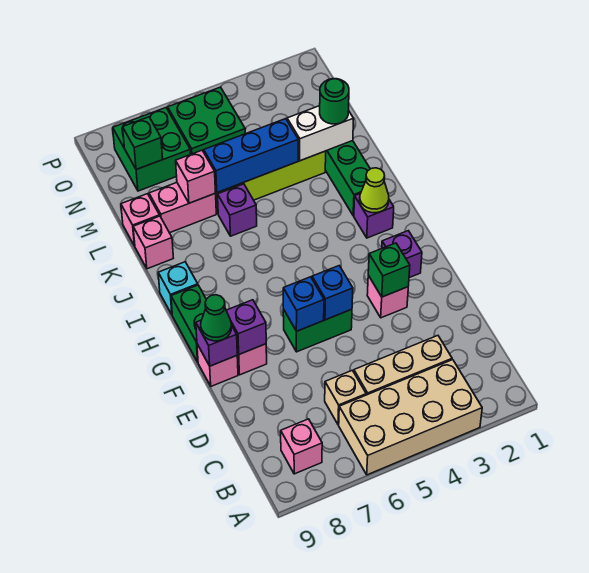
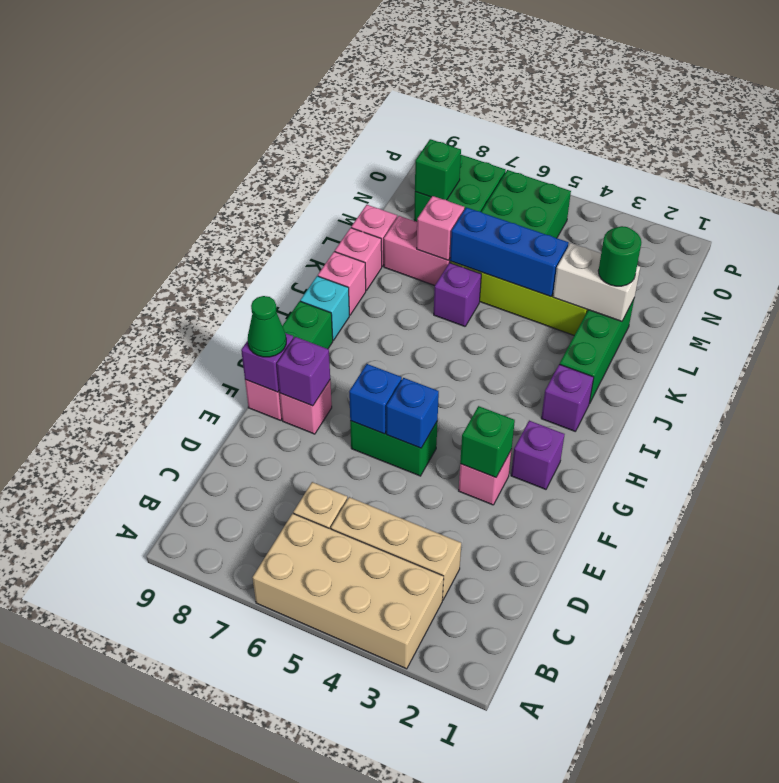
pink 1x1 brick [281,419,322,474] -> pink 1x1 brick moved to [318,252,366,315]
lime 1x1 cone [360,168,389,213] -> none

